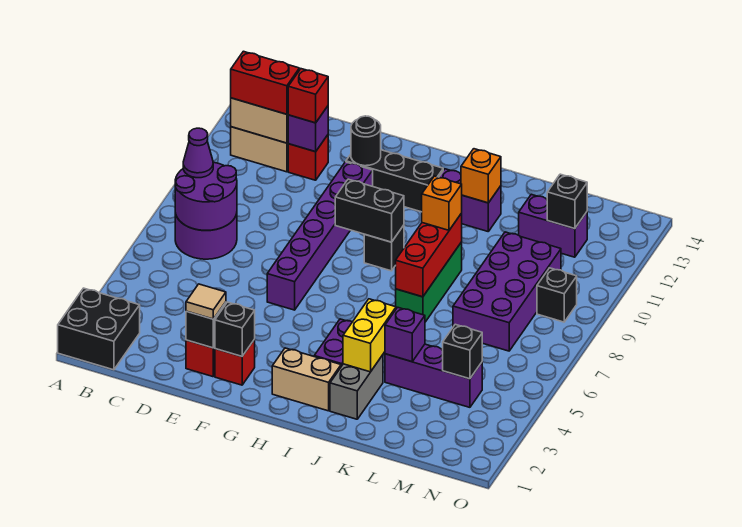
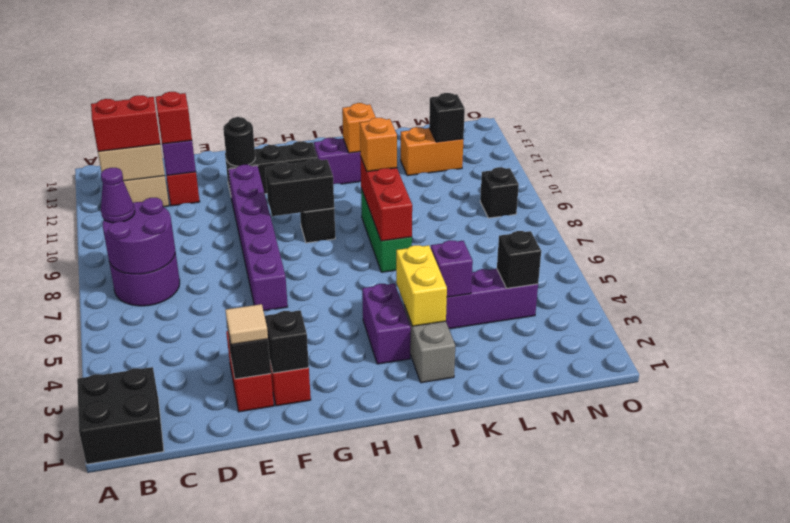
tan 1x2 brick [272,348,341,411] -> none
purple 2x4 brick [453,232,561,351] -> none
purple 1x2 brick [519,194,587,257] -> orange 1x2 brick [401,127,463,176]

